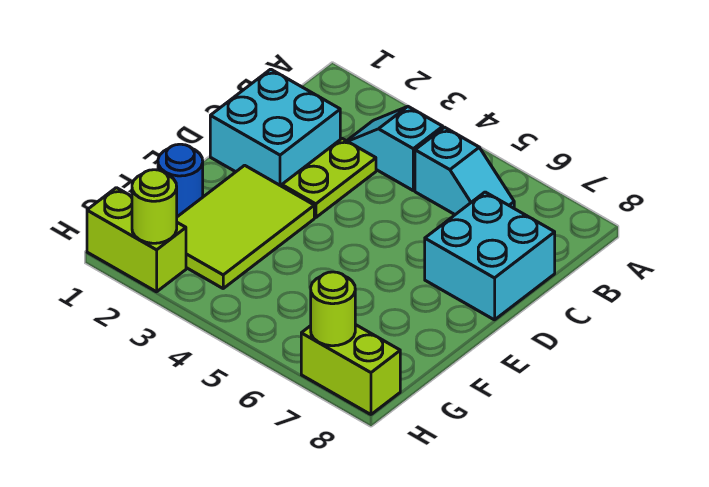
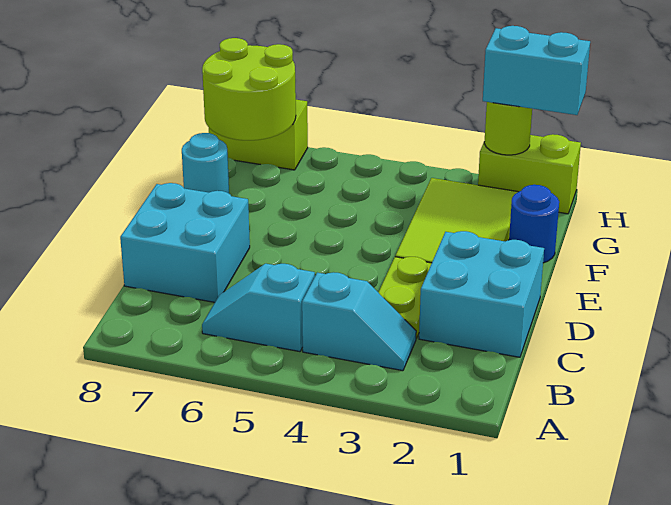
none -> cyan 1x1 round brick [182,133,229,193]
none -> cyan 1x2 brick [483,26,590,115]
lime 1x1 round brick [311,272,355,346] -> lime 2x2 round brick [202,38,296,140]

